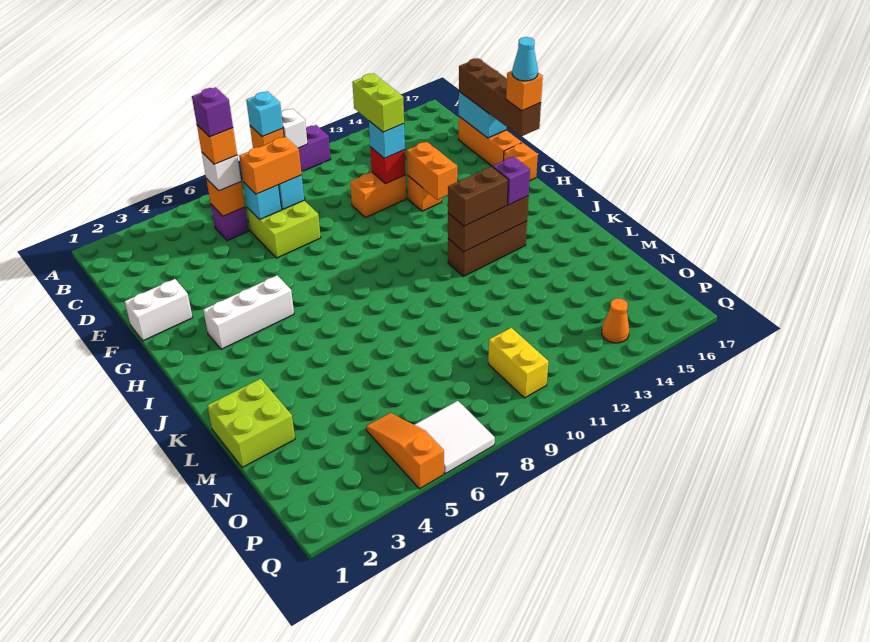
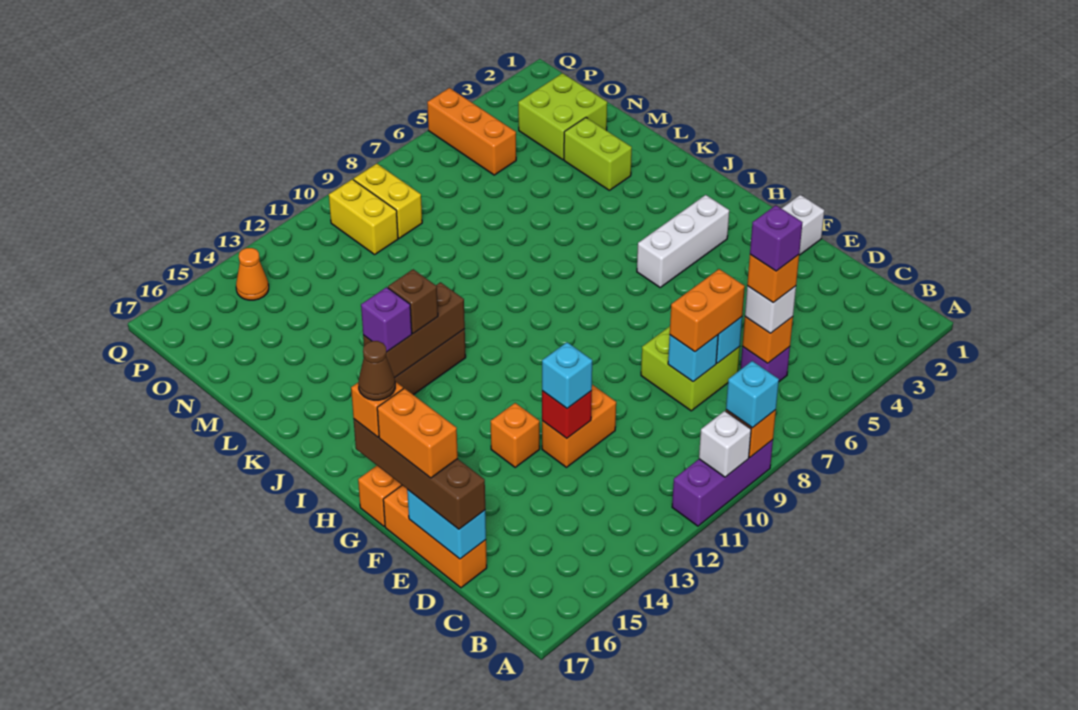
lime 1x2 brick [352,73,404,132] -> lime 1x2 brick moved to [564,118,632,190]
orange 1x2 brick [407,141,457,200] -> orange 1x2 brick moved to [377,388,458,478]
cyan 1x1 cone [512,37,538,81] -> brown 1x1 cone [358,341,395,400]
brown 1x2 brick [448,166,508,226] -> brown 1x1 brick [388,269,438,334]
lime 2x2 brick [207,379,295,468] -> lime 2x2 brick moved to [518,73,607,160]
orange 1x3 slope [366,413,444,489] -> orange 1x3 brick [427,88,516,175]
none -> yellow 1x2 brick [354,164,422,238]
white 2x2 tile [415,401,495,474] -> none

